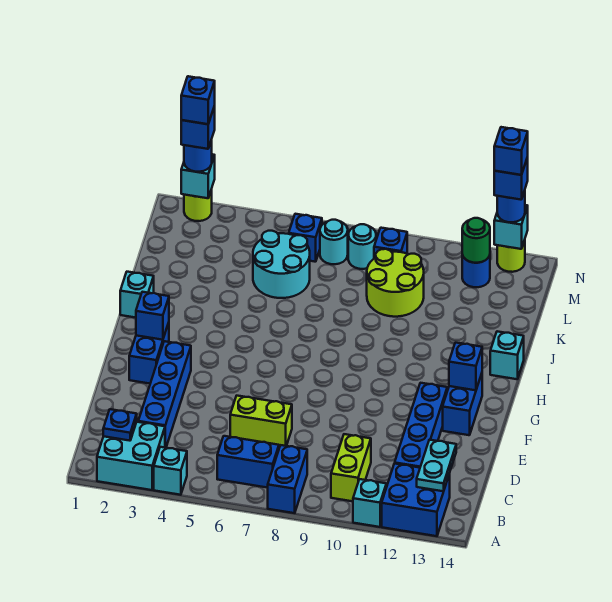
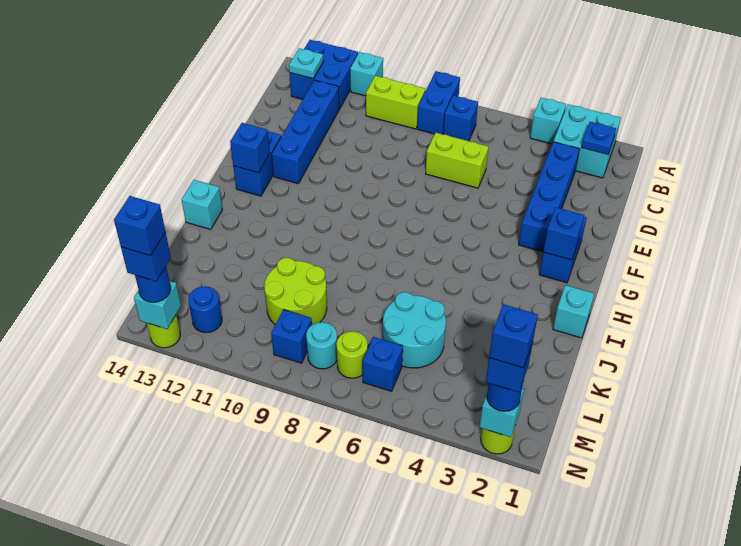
blue 1x2 brick [217,436,279,488] -> blue 1x1 brick [443,95,478,141]
lime 1x2 brick [331,434,371,501] -> lime 1x2 brick turned to [366,76,425,129]
cyan 1x2 plate [417,440,456,491] -> cyan 1x1 plate [289,48,323,79]
cyan 1x1 round brick [320,220,348,264] -> lime 1x1 round brick [336,331,368,378]
green 1x1 round brick [462,218,490,263] -> none

